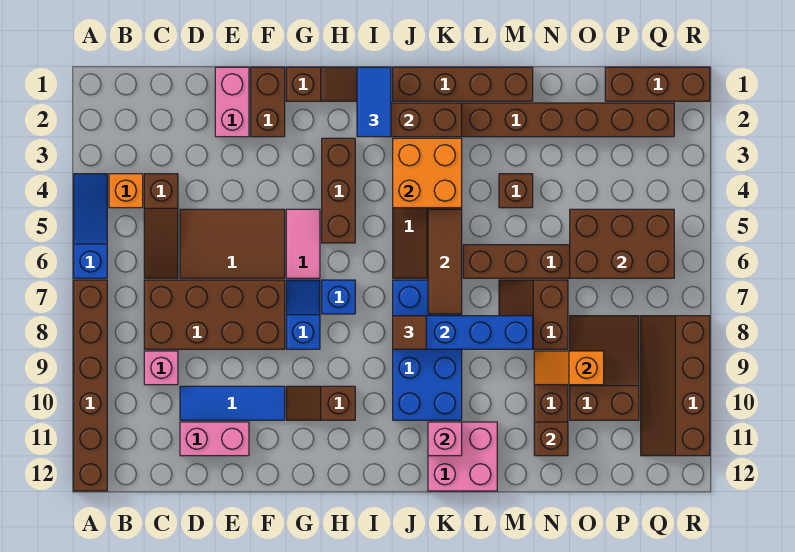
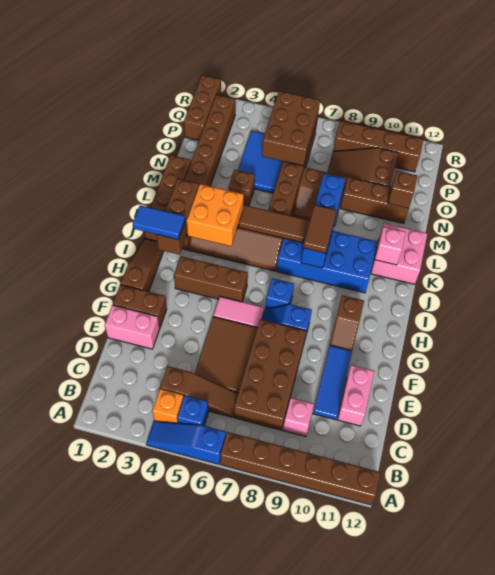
none -> blue 1x1 brick [177,395,208,426]
brown 1x1 tile [393,316,426,349] -> brown 1x2 tile [303,205,337,253]
none -> blue 2x3 tile [238,131,283,193]
orange 1x2 slope [534,351,604,385] -> none
brown 2x4 slope [641,316,710,456] -> brown 2x4 slope turned to [333,120,423,172]

